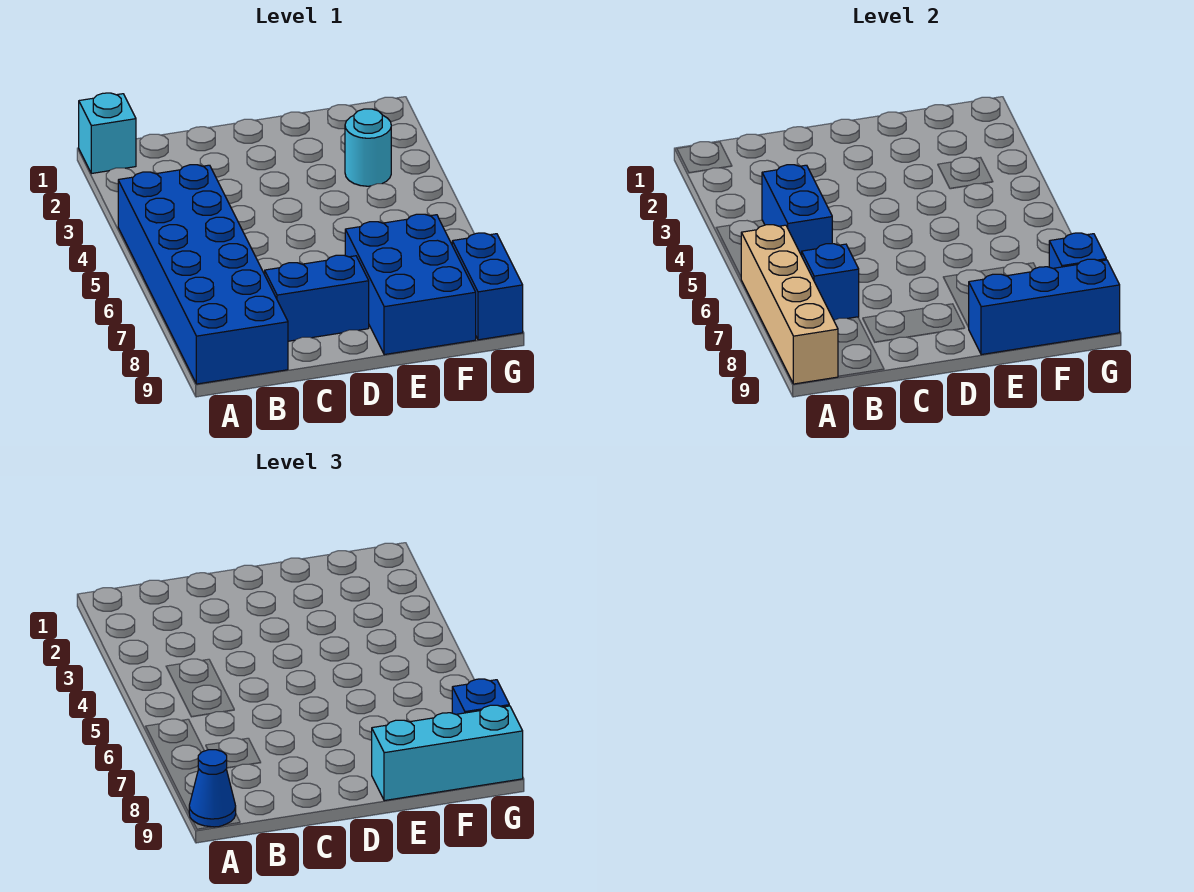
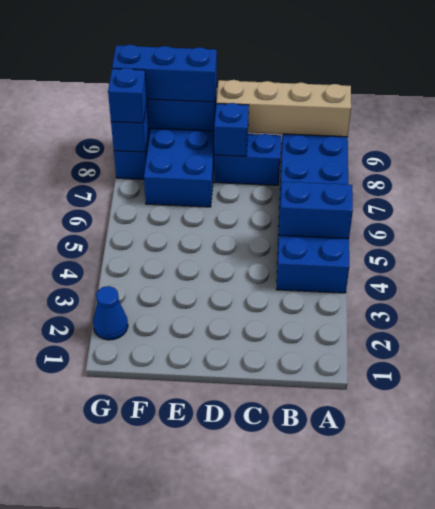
cyan 1x1 brick [79,93,136,174] -> none
tan 1x4 brick [741,225,838,384] -> tan 1x4 brick turned to [216,80,351,137]
blue 1x1 cone [189,750,236,827] -> blue 1x1 cone moved to [93,286,128,340]
blue 1x2 brick [762,165,832,256] -> blue 1x2 brick turned to [279,182,353,239]
blue 1x1 brick [802,244,859,320] -> blue 1x1 brick moved to [214,103,249,156]
cyan 1x3 brick [372,705,523,801] -> blue 1x3 brick [112,45,217,102]
cyan 1x1 round brick [345,109,391,186] -> none

